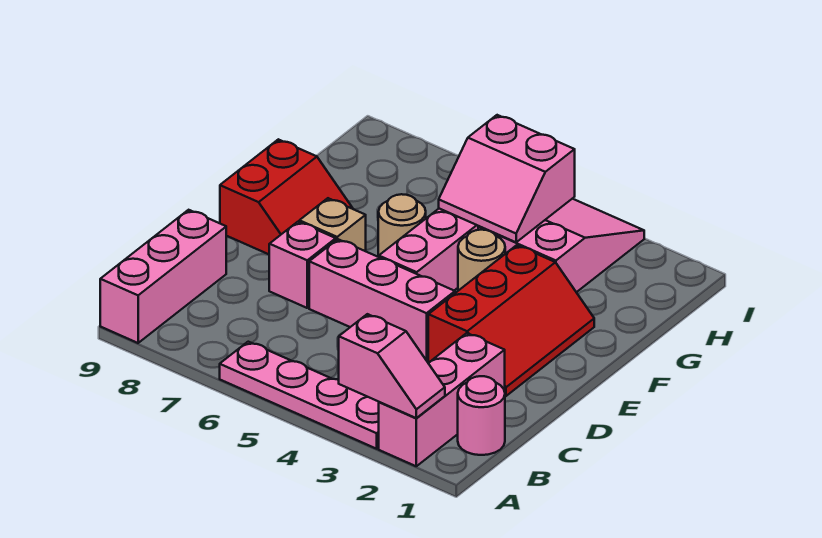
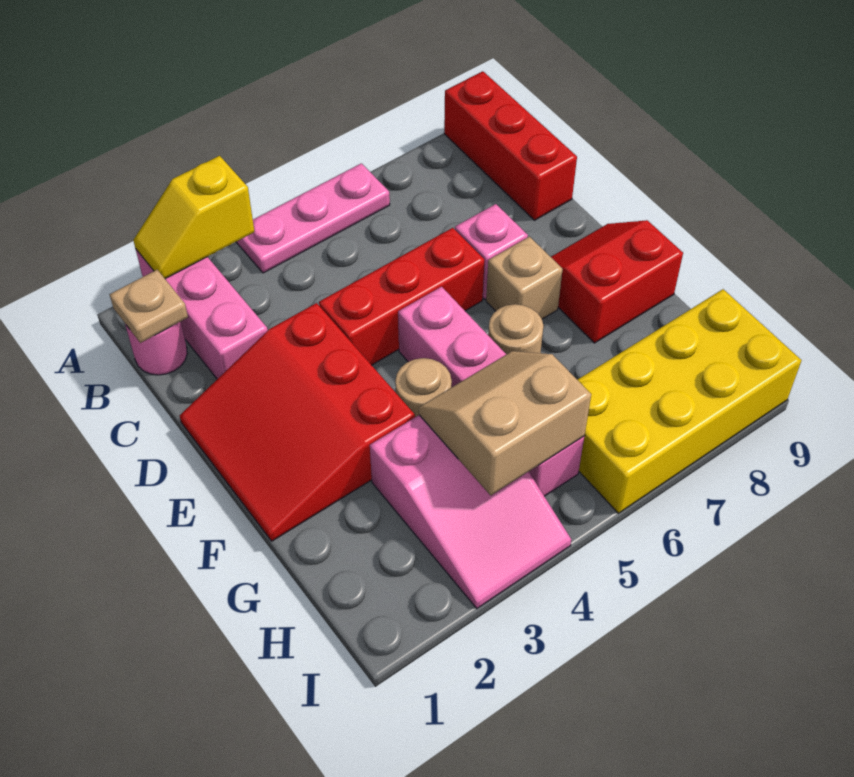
pink 1x2 slope [339,314,445,418] -> yellow 1x2 slope [133,156,254,279]
pink 1x4 plate [220,342,379,449] -> pink 1x3 plate [237,163,390,273]
pink 1x3 brick [100,210,226,343] -> red 1x3 brick [444,71,577,220]
none -> tan 1x1 plate [110,270,188,343]
red 2x3 slope [428,245,594,396] -> red 3x3 slope [180,303,415,541]
pink 1x3 brick [309,239,455,361] -> red 1x3 brick [319,228,484,365]
red 2x2 slope [220,139,353,254] -> red 2x2 slope turned to [551,220,683,343]
pink 2x2 slope [439,115,575,242] -> tan 2x2 slope [419,351,591,495]
none -> yellow 2x4 brick [578,289,801,513]

